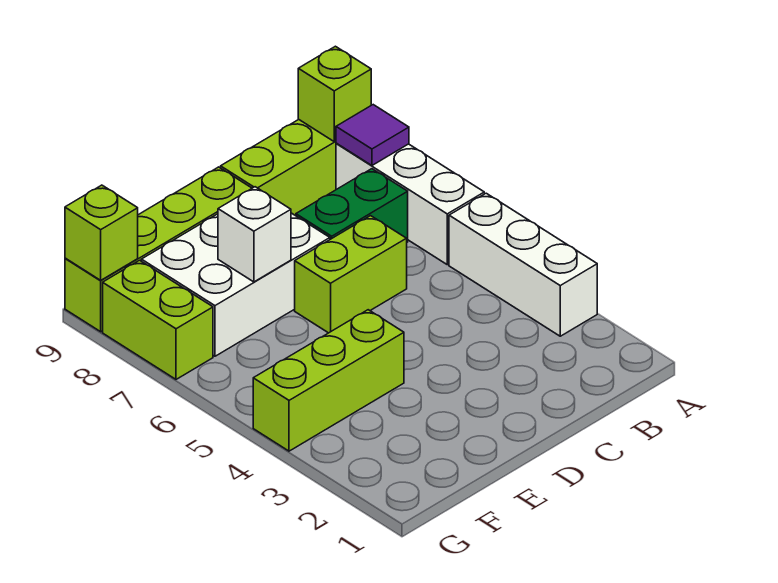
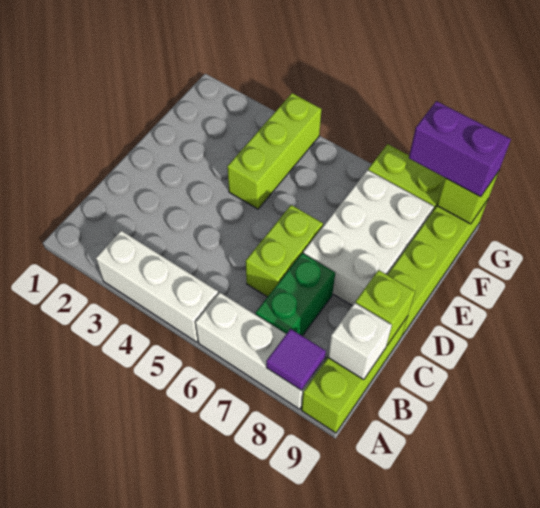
lime 1x1 brick [298,46,371,142] -> lime 1x1 brick moved to [356,270,415,346]
white 1x1 brick [218,187,291,282] -> white 1x1 brick moved to [328,303,392,380]
none -> purple 1x2 brick [409,101,511,197]

